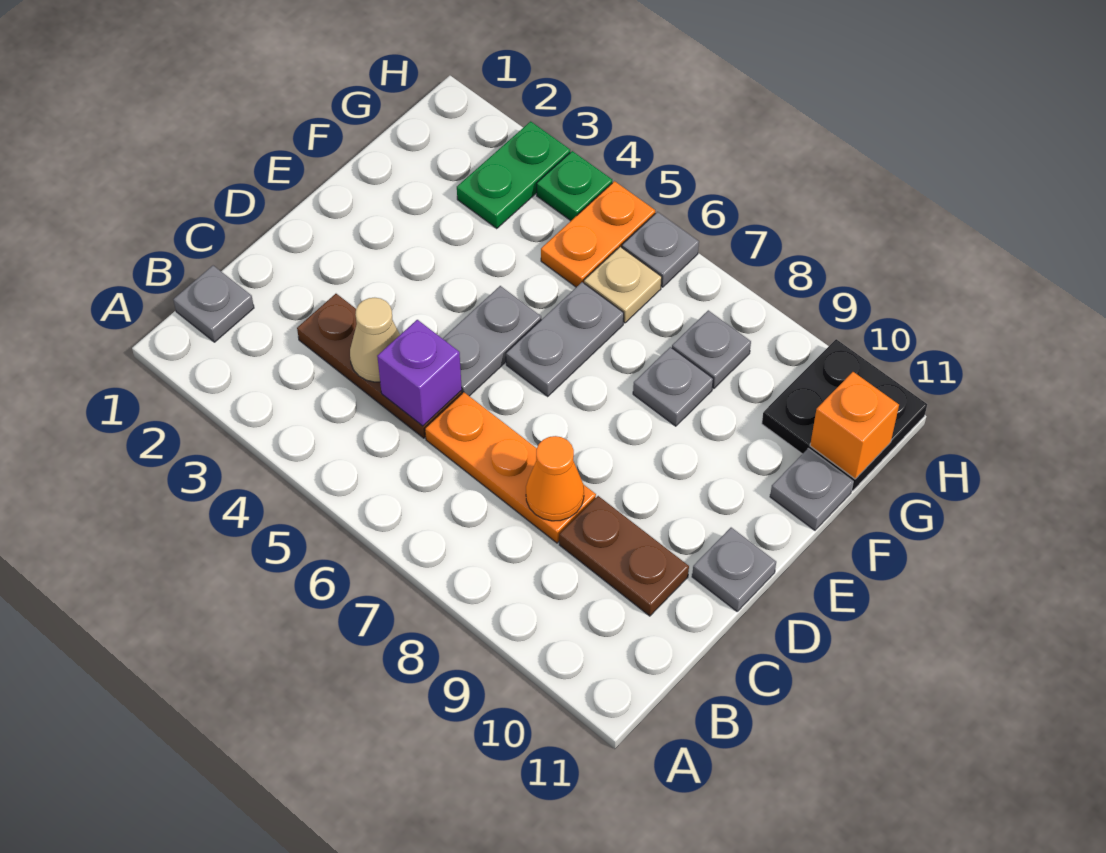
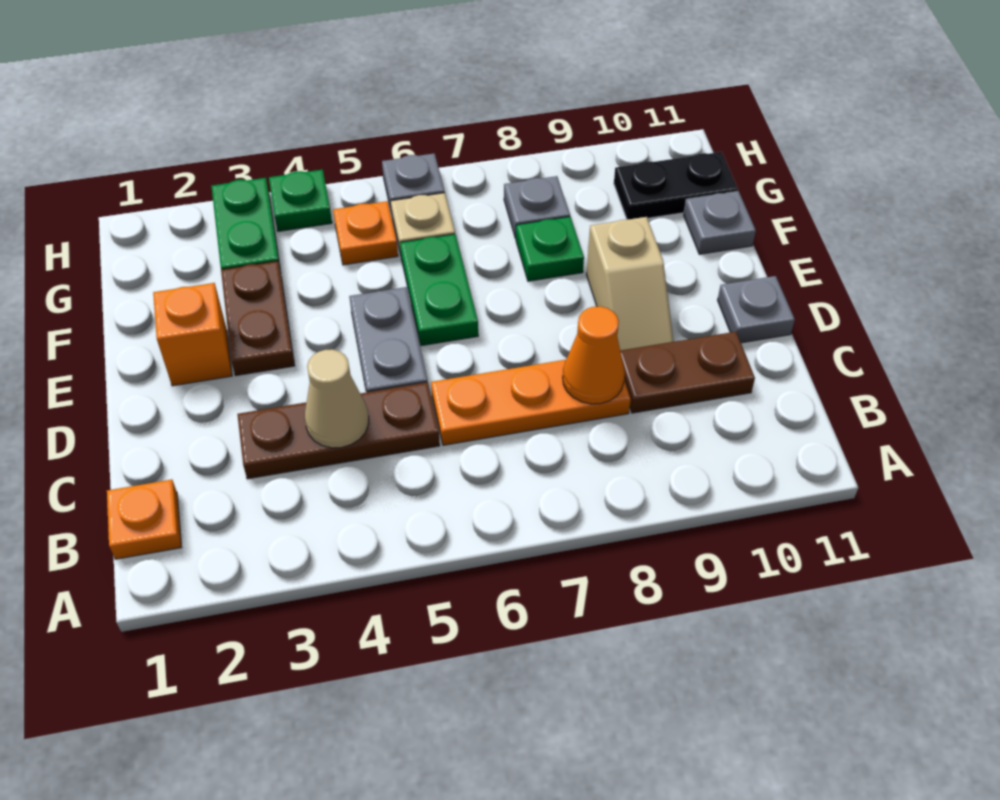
grey 1x1 plate [173,266,254,342] -> orange 1x1 plate [107,480,181,559]
purple 1x1 brick [377,320,462,426] -> none
none -> tan 1x2 slope [586,217,674,351]
none -> brown 1x2 plate [221,261,295,376]
grey 1x2 plate [506,282,624,396] -> green 1x2 plate [400,234,478,346]
grey 1x1 plate [633,347,713,426] -> green 1x1 plate [516,217,584,281]
orange 1x2 plate [541,181,655,287] -> orange 1x1 plate [333,201,398,265]
black 2x2 plate [762,339,927,491] -> black 1x2 plate [614,152,738,219]
orange 1x1 brick [810,372,899,479] -> orange 1x1 brick moved to [153,283,232,386]

